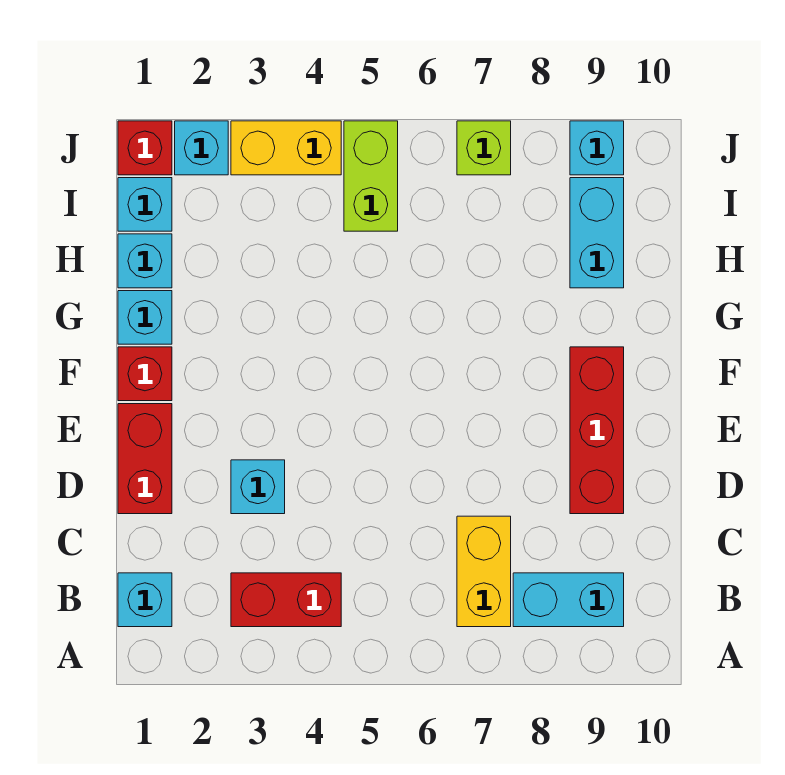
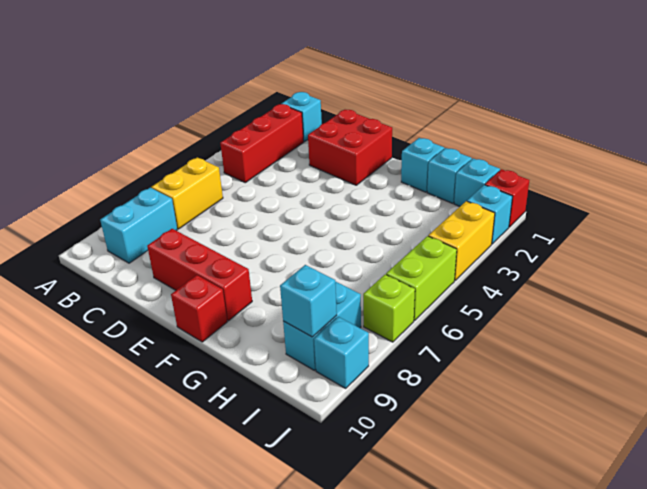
red 1x2 brick [231,573,341,627] -> red 1x3 brick [220,104,304,183]
yellow 1x2 brick [457,516,511,627] -> yellow 1x2 brick turned to [151,157,223,229]
red 1x2 brick [118,404,172,514] -> red 2x2 brick [308,110,392,185]
cyan 1x1 brick [231,460,285,514] -> cyan 1x1 brick moved to [280,265,337,337]
red 1x1 brick [118,347,172,401] -> red 1x1 brick moved to [171,275,227,342]
cyan 1x2 brick [570,178,624,288] -> cyan 1x2 brick turned to [283,281,361,370]
lime 1x2 brick [344,121,398,231] -> lime 1x2 brick turned to [386,236,457,321]

